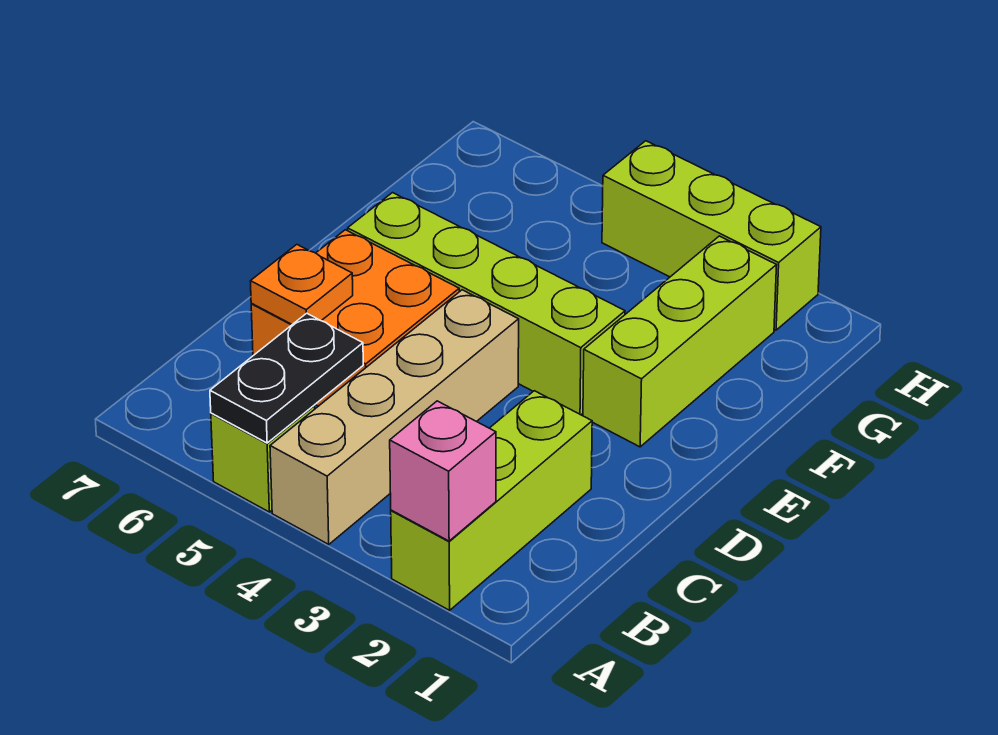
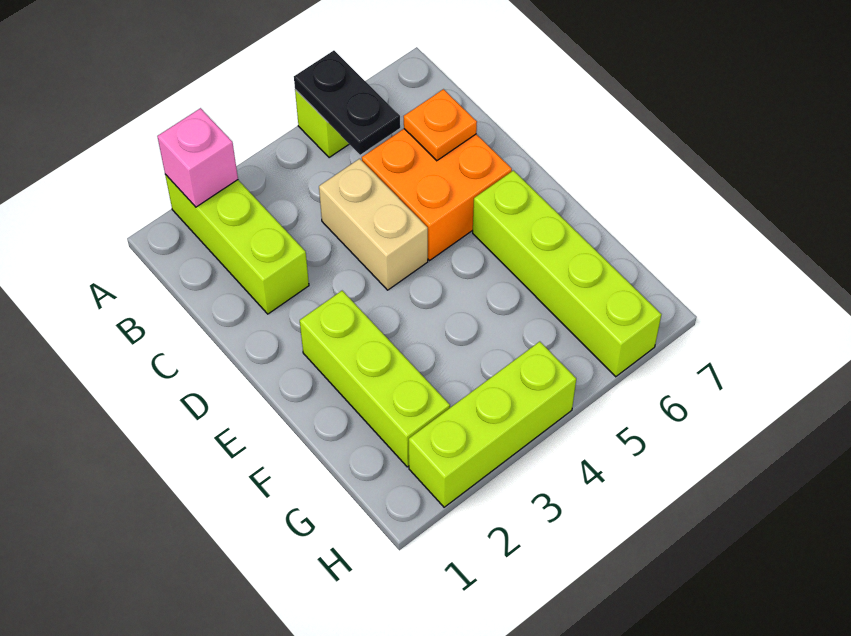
tan 1x4 brick [270,290,519,544] -> tan 1x2 brick [319,159,428,290]
lime 1x4 brick [348,193,625,415] -> lime 1x4 brick turned to [473,171,661,377]

